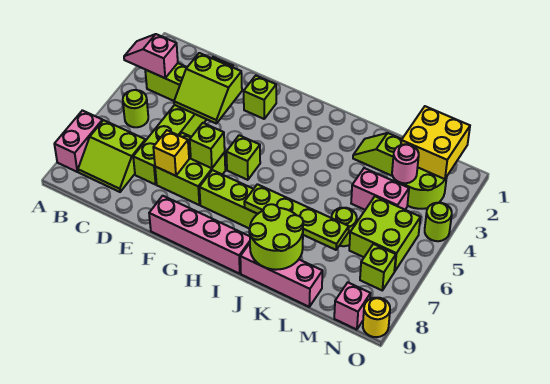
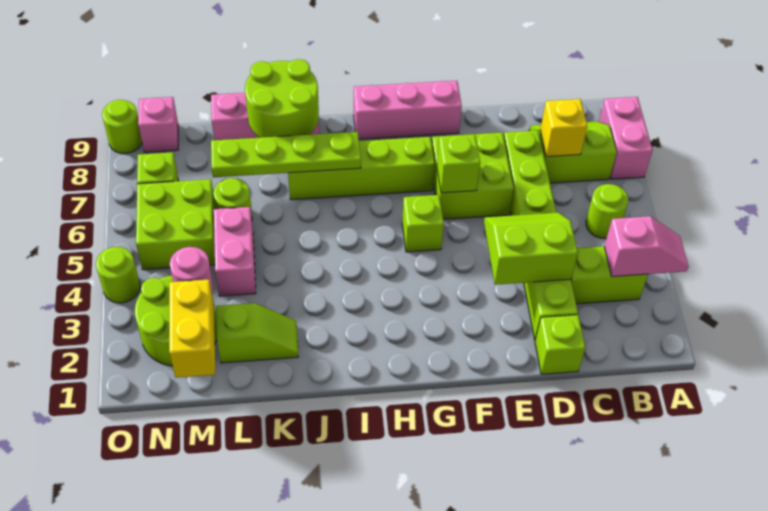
yellow 1x1 brick [153,130,189,176] -> yellow 1x1 brick moved to [540,99,587,157]
lime 1x1 brick [244,76,276,119] -> lime 1x1 brick moved to [535,315,585,374]
pink 1x4 brick [149,196,250,274] -> pink 1x3 brick [354,81,462,139]
pink 1x2 brick [351,168,409,210] -> pink 1x2 brick turned to [214,207,256,296]
yellow 2x2 brick [401,106,470,179] -> yellow 1x2 brick [169,279,215,378]
yellow 1x1 round brick [363,298,390,337] -> lime 1x1 round brick [102,100,142,154]

